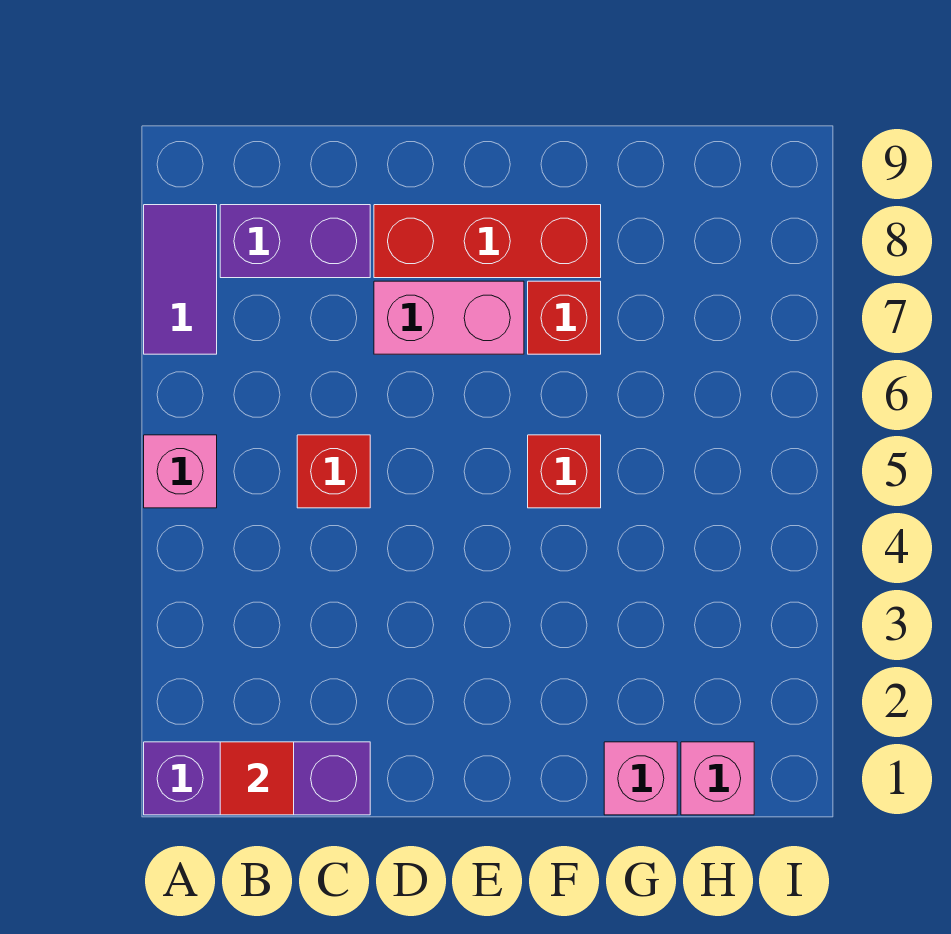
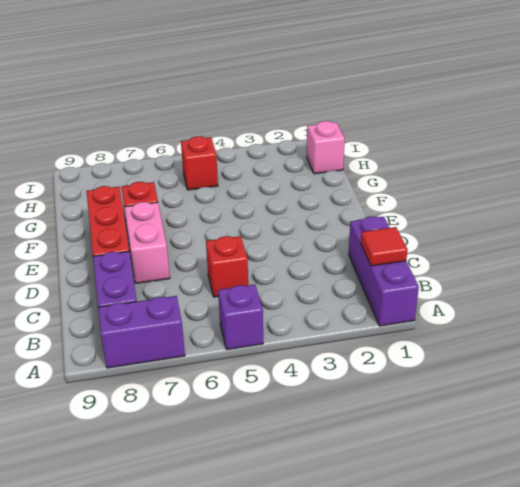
pink 1x1 brick [144,435,217,508] -> purple 1x1 brick [218,285,263,350]
purple 1x2 tile [144,205,217,354] -> purple 1x2 brick [98,296,185,368]
red 1x1 brick [528,435,601,508] -> red 1x1 brick moved to [181,136,218,190]
pink 1x1 brick [604,742,677,815] -> none

